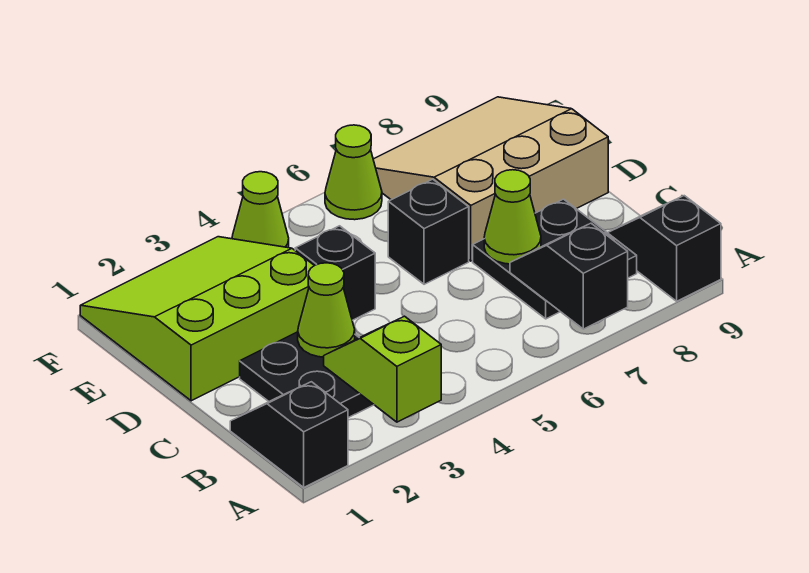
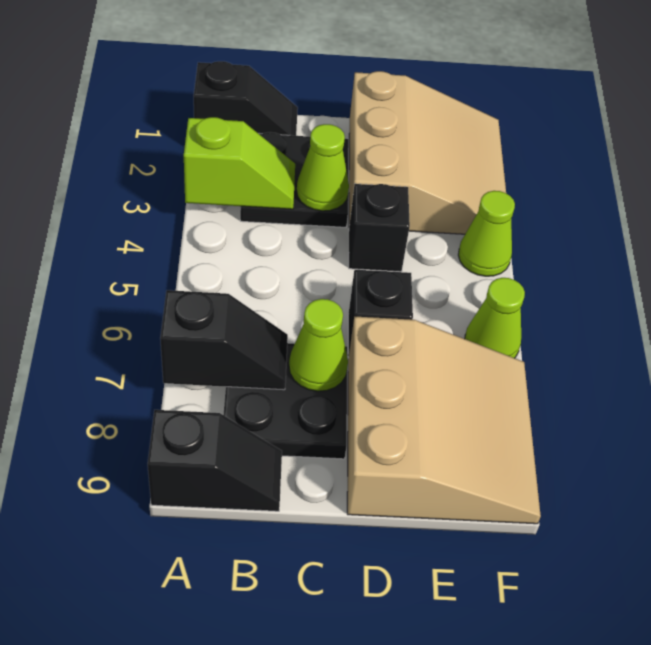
lime 3x3 slope [80,237,314,401] -> tan 3x3 slope [349,71,506,234]

